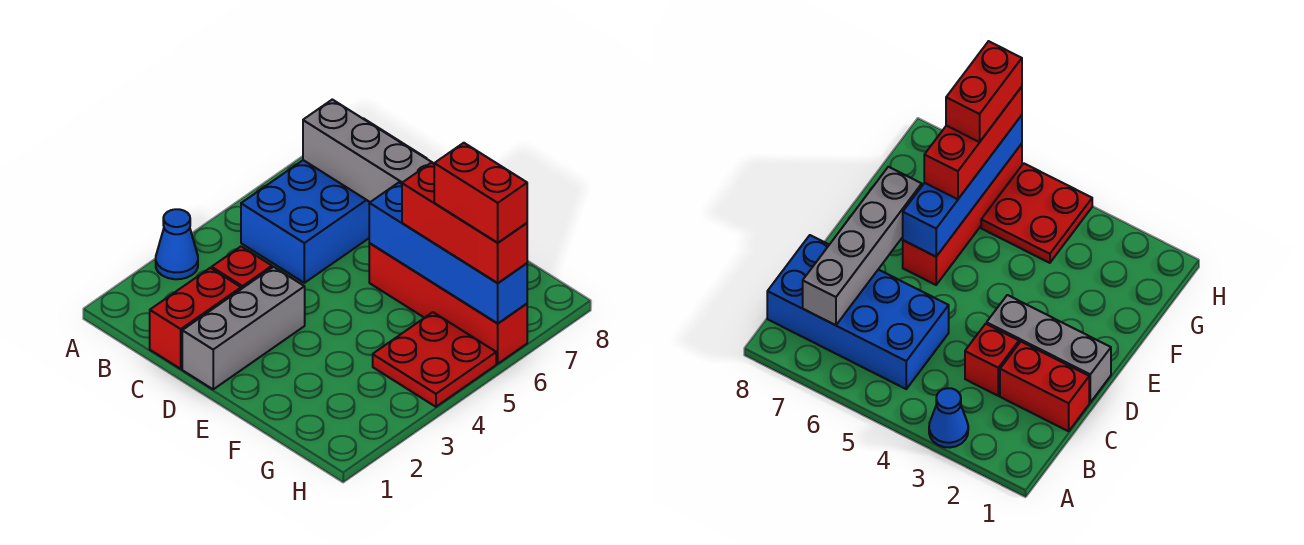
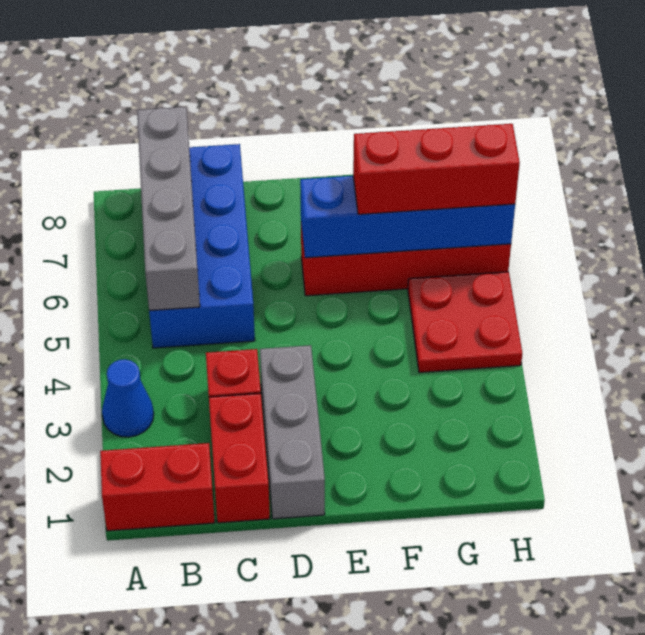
grey 1x4 brick [303,100,434,202] -> grey 1x4 brick turned to [137,107,200,310]
red 1x2 brick [434,143,527,243] -> red 1x2 brick moved to [100,443,215,531]

